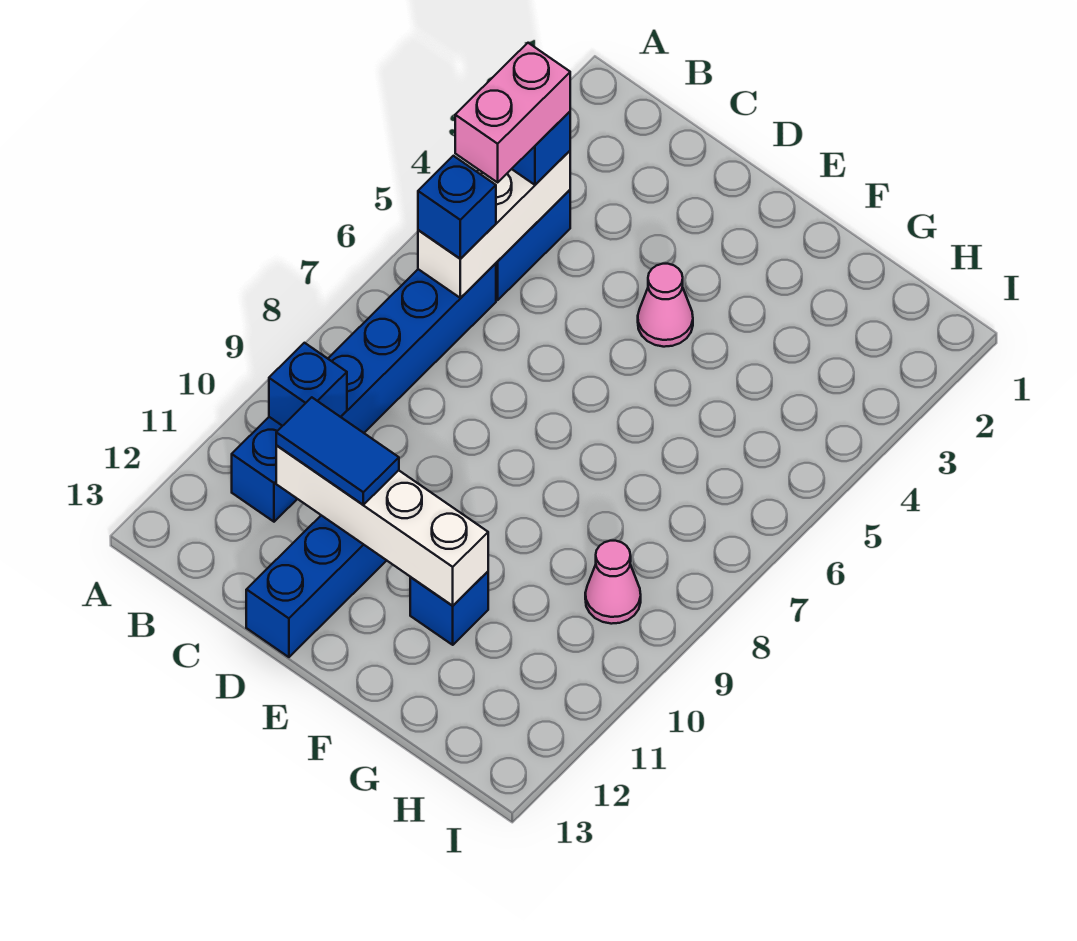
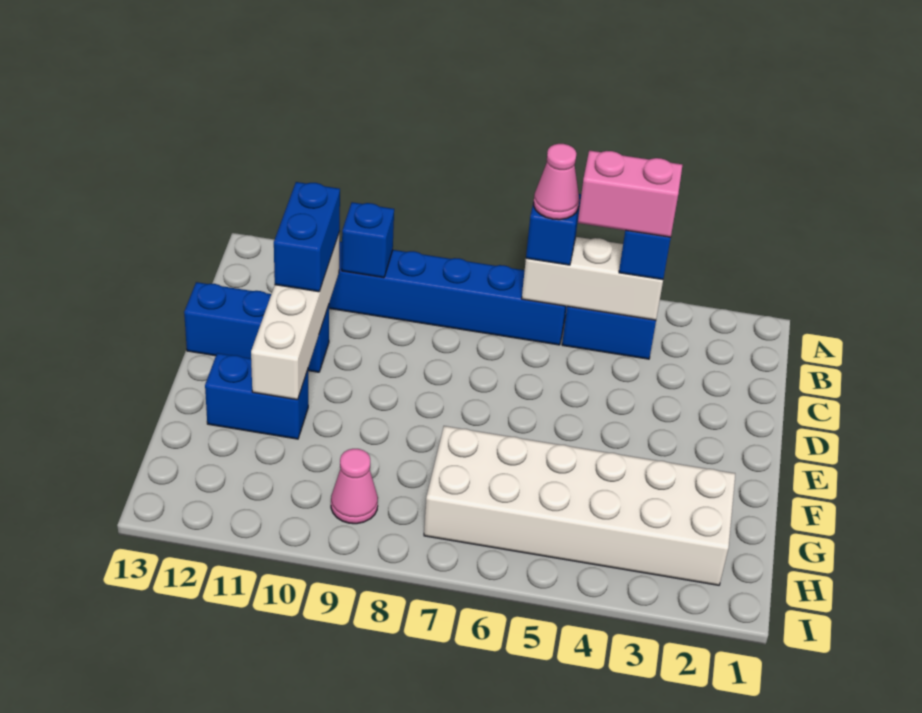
blue 1x2 tile [276,397,399,505] -> blue 1x2 brick [274,182,340,292]
pink 1x1 cone [638,264,693,347] -> pink 1x1 cone moved to [534,144,579,220]
blue 1x1 brick [410,572,488,645] -> blue 1x2 brick [205,353,308,439]
none -> white 2x6 brick [424,426,735,585]

